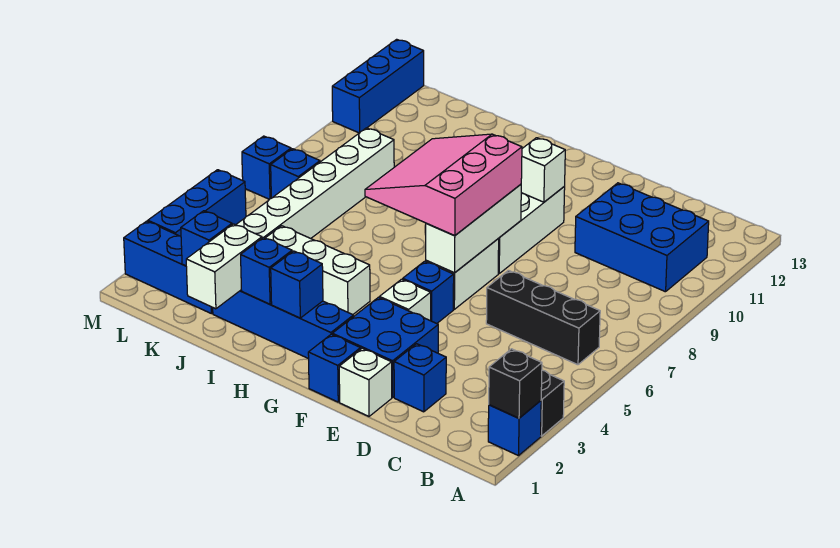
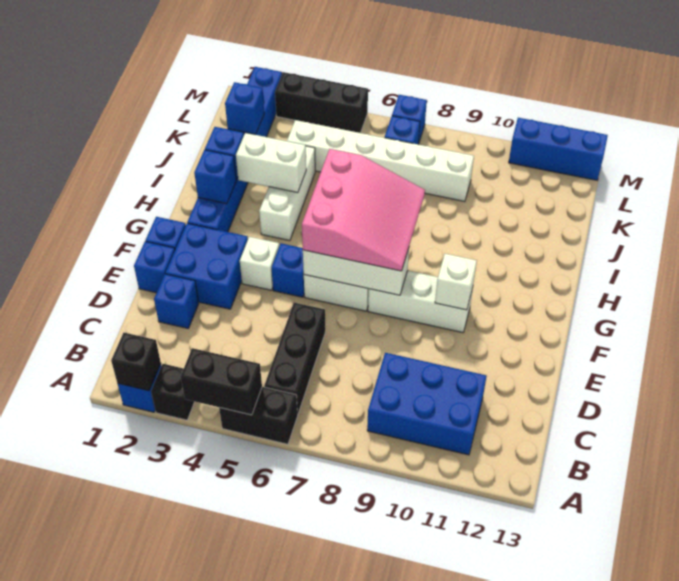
none -> black 1x2 brick [181,348,262,415]
none -> black 1x2 brick [219,387,298,444]
blue 2x3 brick [575,183,709,292] -> blue 2x3 brick turned to [367,353,487,455]
white 1x1 brick [339,348,392,416] -> blue 1x1 brick [134,241,175,293]
pink 3x3 slope [365,134,522,236] -> pink 3x3 slope turned to [302,149,425,271]
white 1x2 brick [186,224,262,309] -> white 1x2 brick moved to [236,133,306,193]
blue 1x3 brick [148,170,246,236] -> black 1x3 brick [275,72,368,133]

